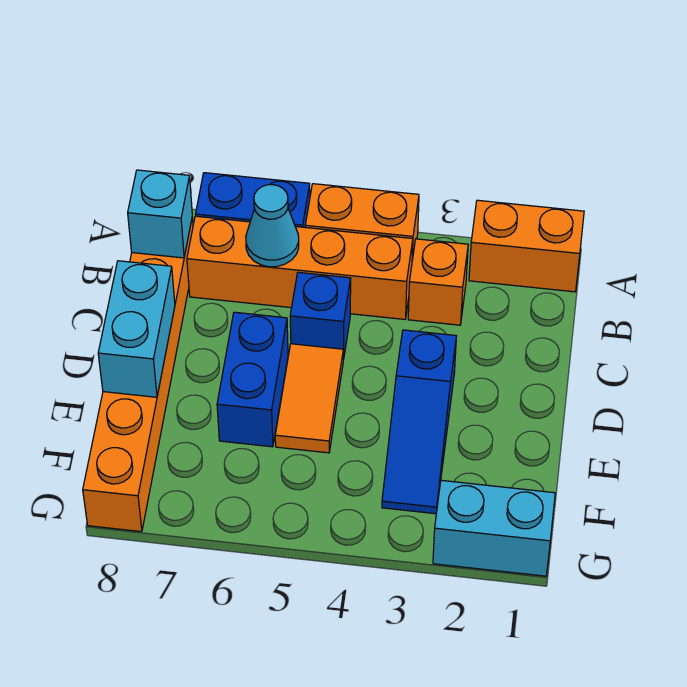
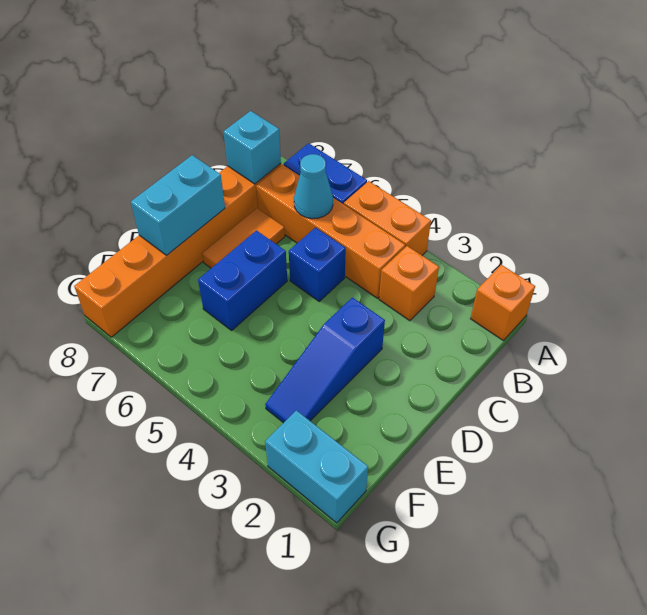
orange 1x2 brick [469,200,584,292] -> orange 1x1 brick [471,265,535,340]
orange 1x2 tile [275,344,343,453] -> orange 1x2 tile moved to [202,208,285,268]

